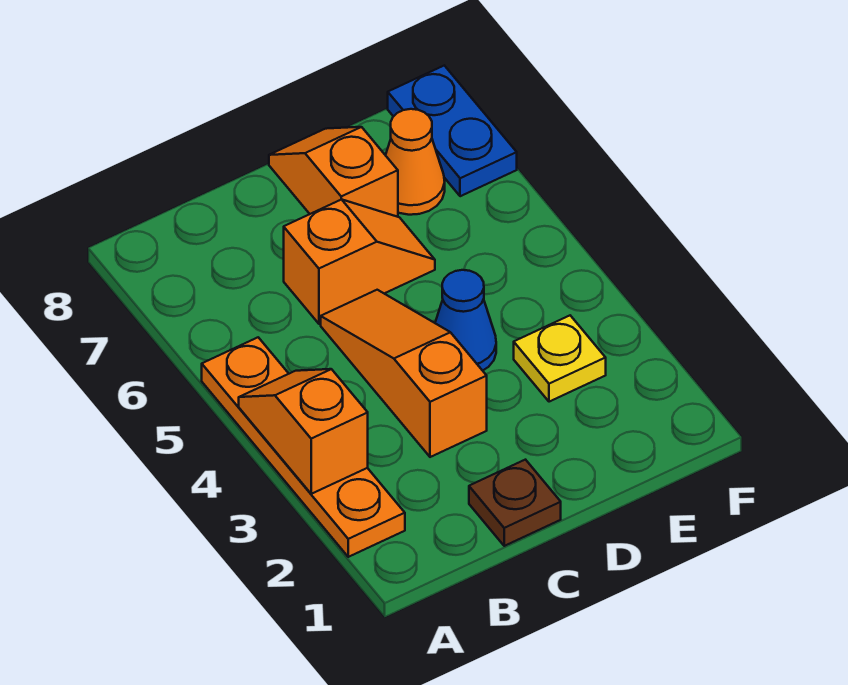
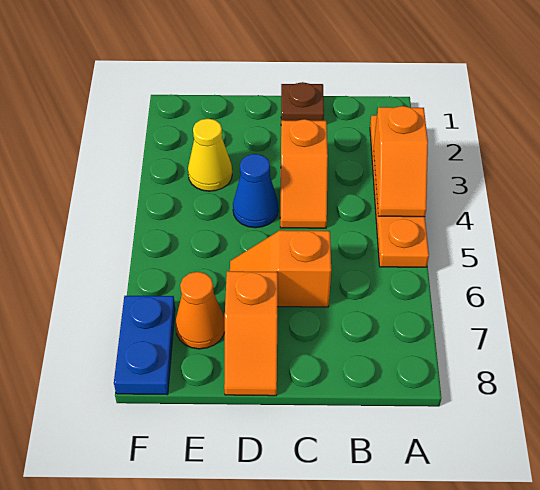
orange 1x3 slope [321,290,487,457] -> orange 1x2 slope [280,119,328,228]
yellow 1x1 plate [514,316,606,402] -> yellow 1x1 cone [188,119,232,191]

